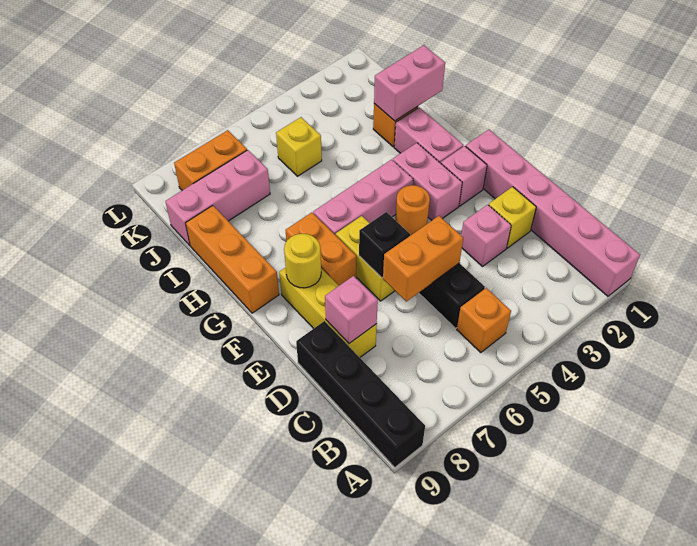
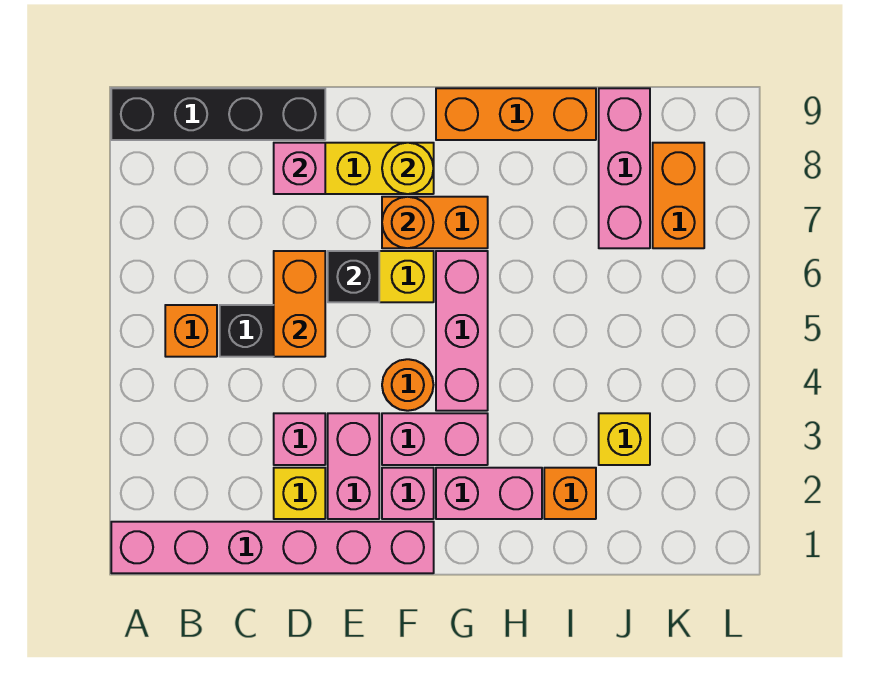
none -> orange 1x1 round brick [382,197,433,248]
pink 1x2 brick [374,45,445,121] -> pink 1x2 brick moved to [328,413,379,519]
yellow 1x1 brick [276,117,322,176] -> yellow 1x1 brick moved to [599,413,650,465]

